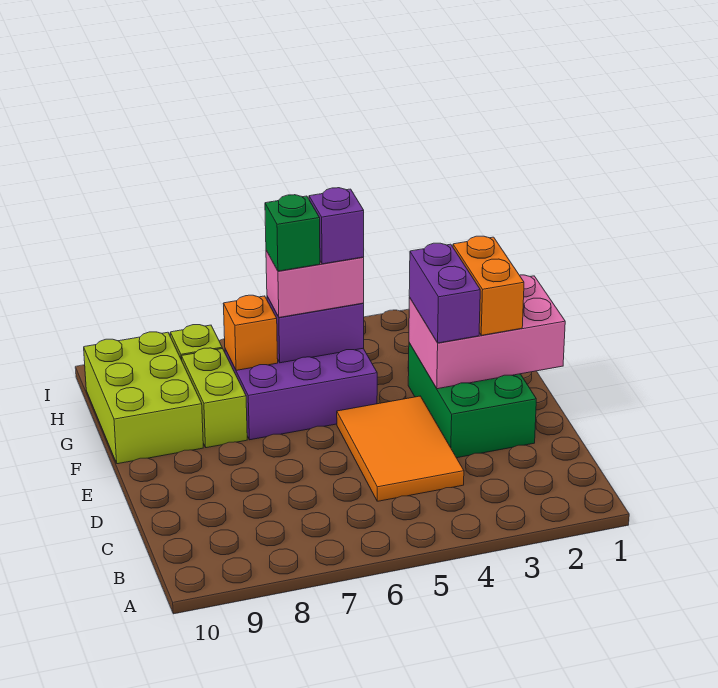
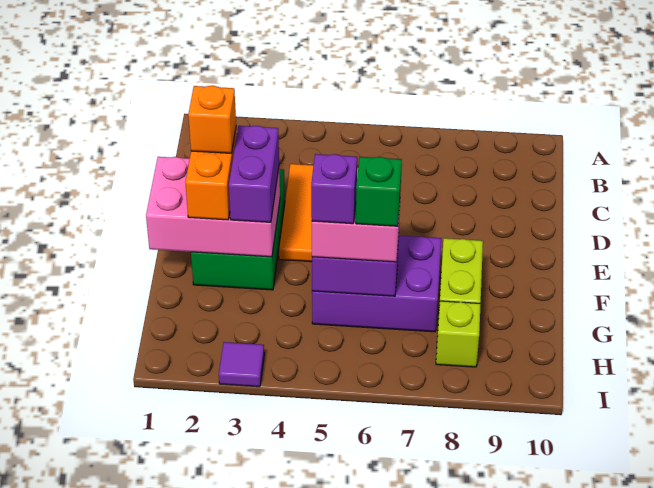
lime 2x3 brick [84,332,203,464] -> none
orange 1x1 brick [223,295,278,370] -> orange 1x1 brick moved to [188,86,236,153]
none -> purple 1x1 tile [219,342,264,387]

